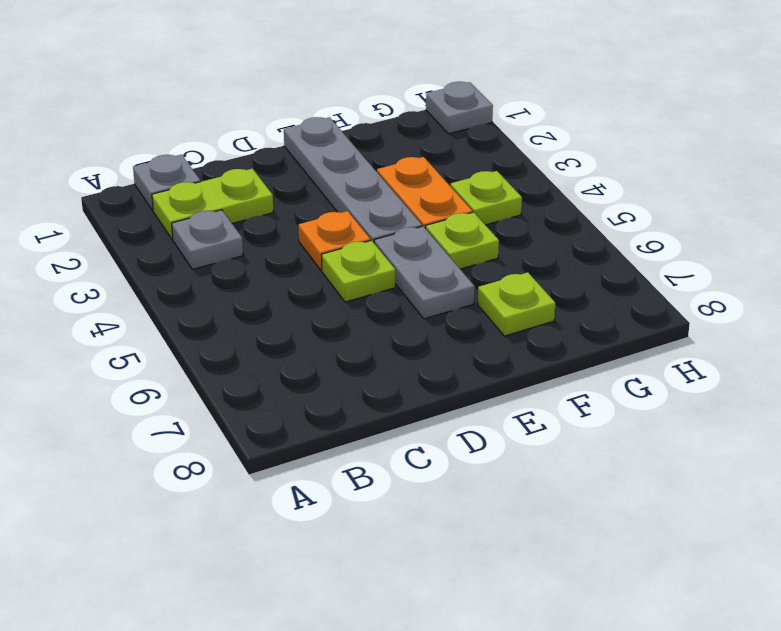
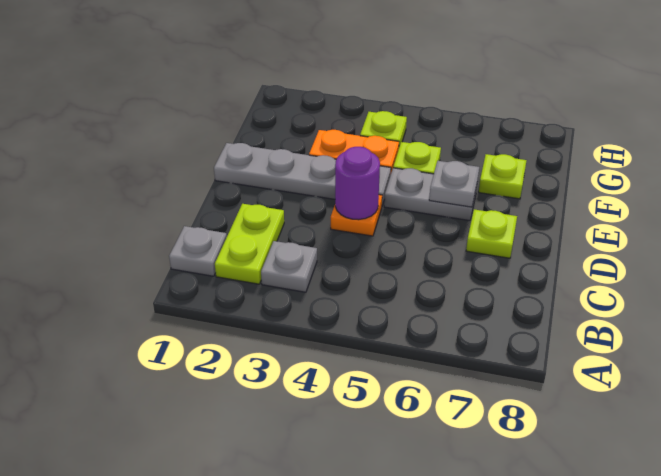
none -> purple 1x1 round brick [335,147,380,220]
lime 1x1 plate [322,240,395,302] -> lime 1x1 plate moved to [466,209,517,258]
grey 1x1 plate [426,82,493,134] -> grey 1x1 plate moved to [429,161,479,207]

